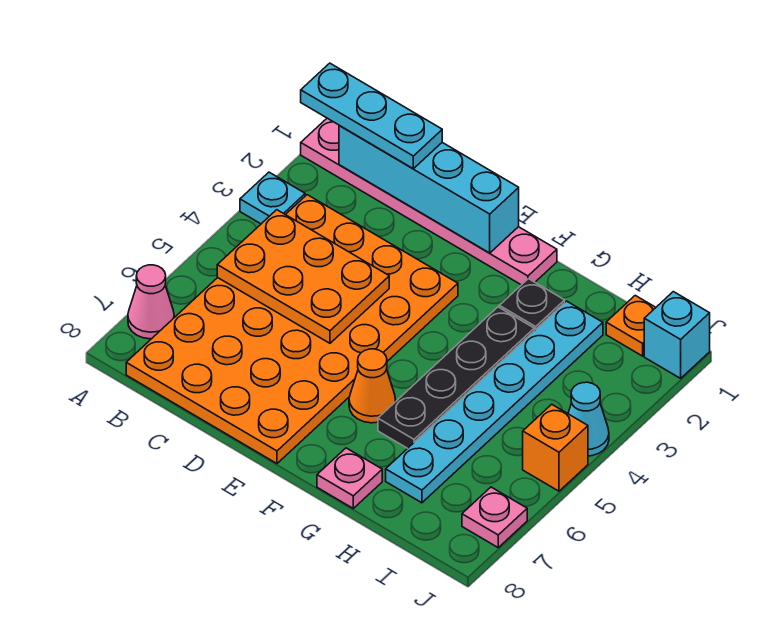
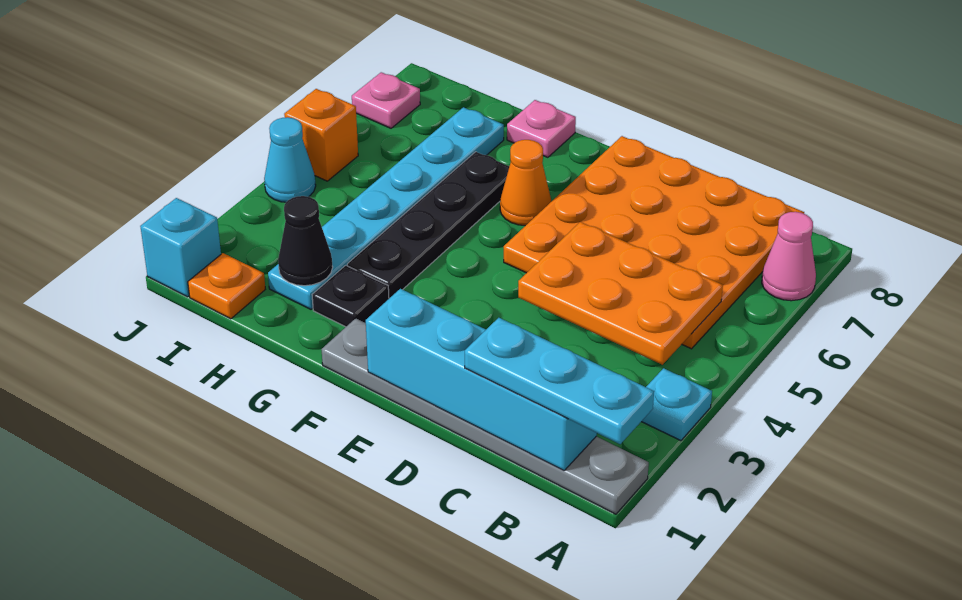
pink 1x6 plate [301,118,557,285] -> grey 1x6 plate [321,318,649,514]
orange 4x6 plate [126,195,458,464] -> orange 4x4 plate [504,136,804,349]
none -> black 1x1 cone [278,196,333,286]

